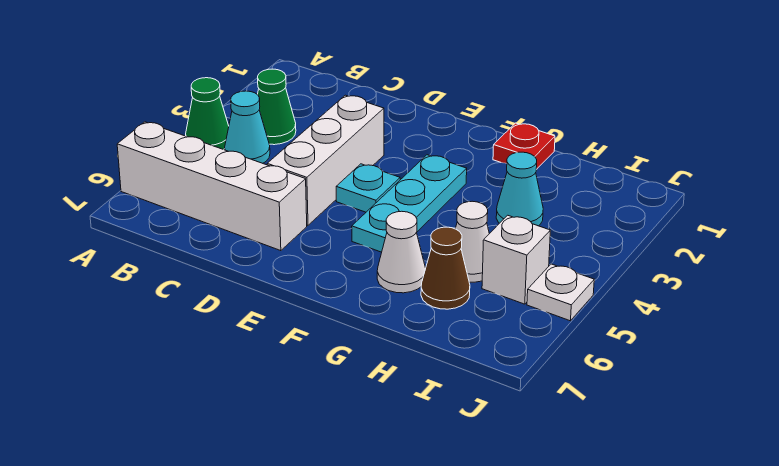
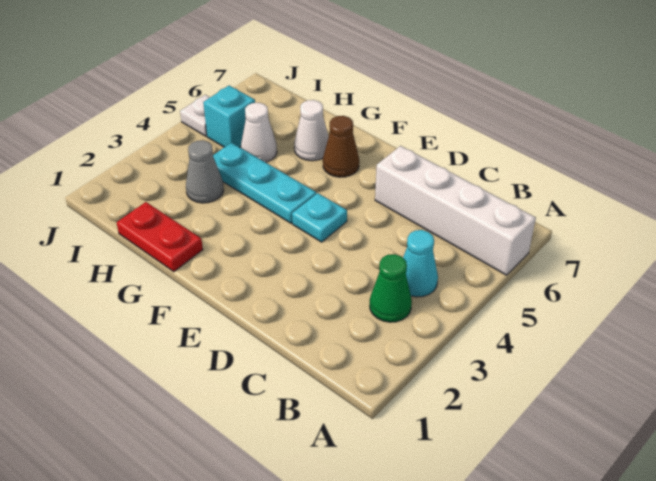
green 1x1 cone [186,78,229,150] -> none
white 1x3 brick [267,95,384,225] -> none
cyan 1x3 plate [352,155,467,252] -> cyan 1x3 plate turned to [213,143,316,223]
red 1x1 plate [493,123,555,170] -> red 1x2 plate [117,202,203,272]
cyan 1x1 cone [496,152,543,226] -> grey 1x1 cone [186,140,224,203]
brown 1x1 cone [421,227,470,309] -> brown 1x1 cone moved to [323,116,359,177]
white 1x1 brick [482,215,550,304] -> cyan 1x1 brick [203,86,255,147]

